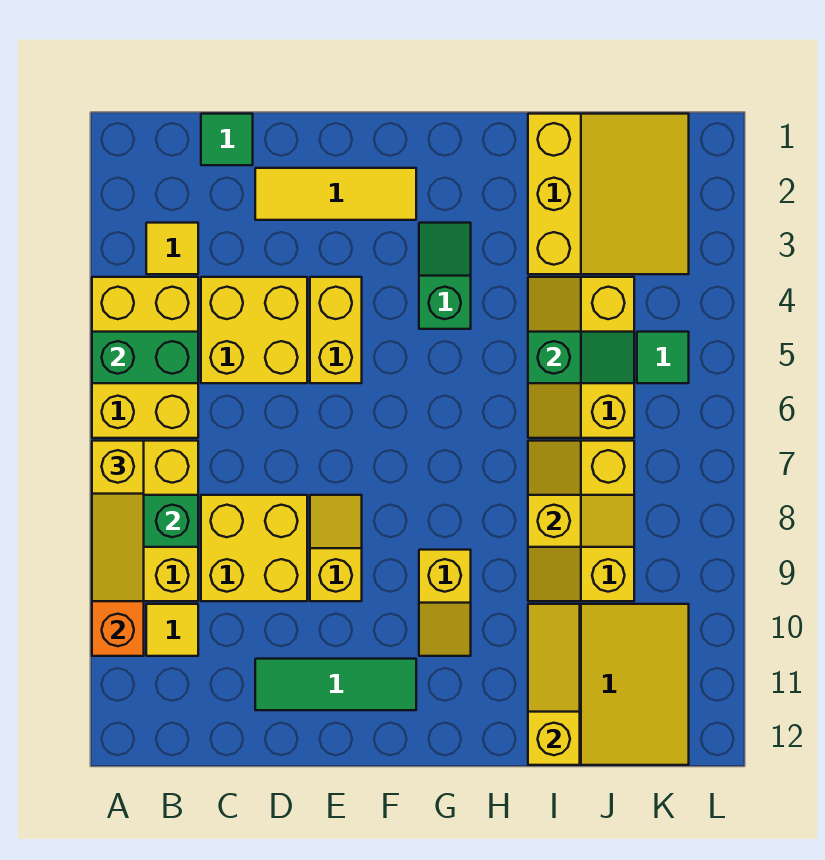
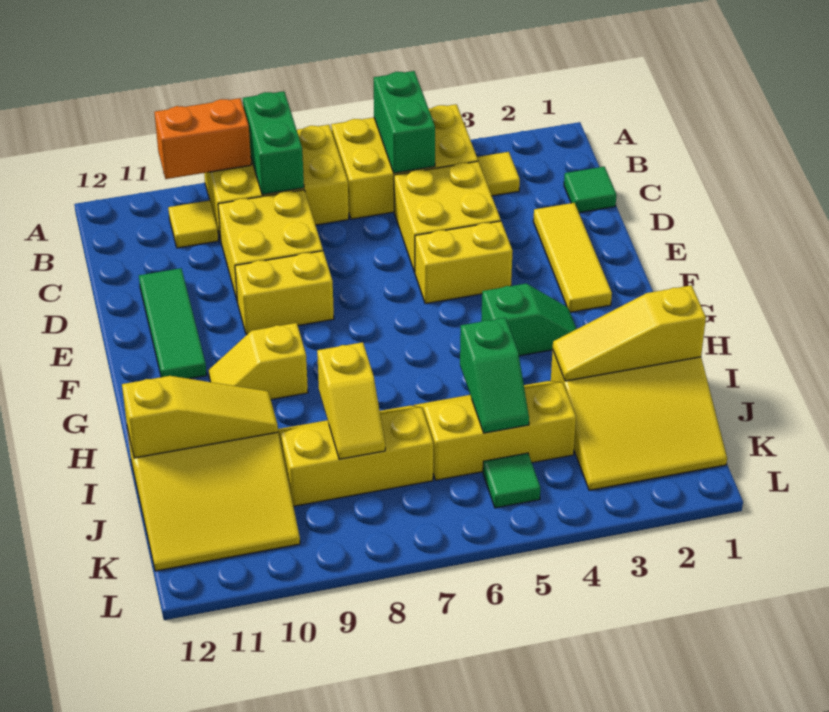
yellow 1x3 slope [92,441,144,601] -> yellow 1x3 slope moved to [553,285,706,381]
yellow 1x2 slope [310,495,362,601] -> yellow 1x2 brick [235,251,334,334]

